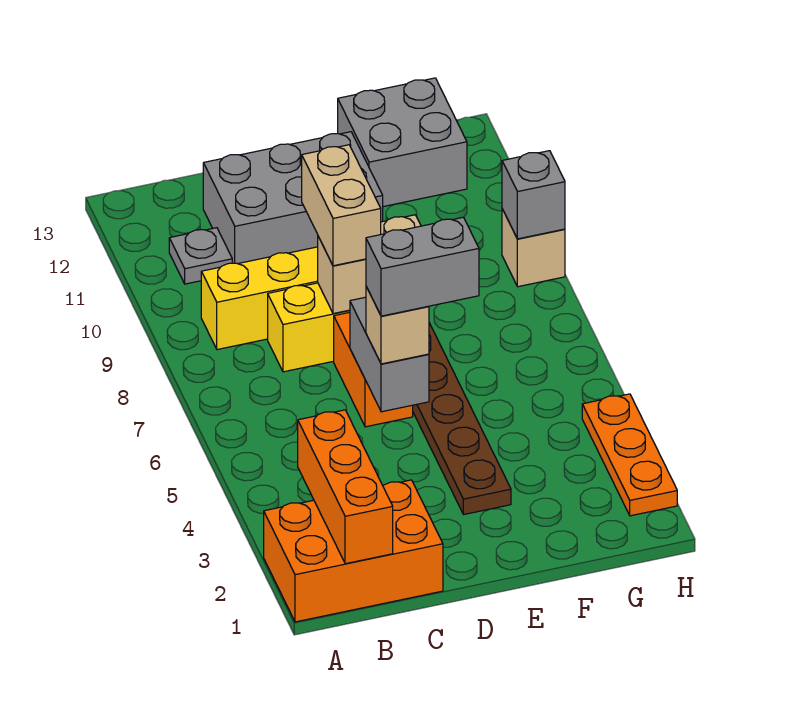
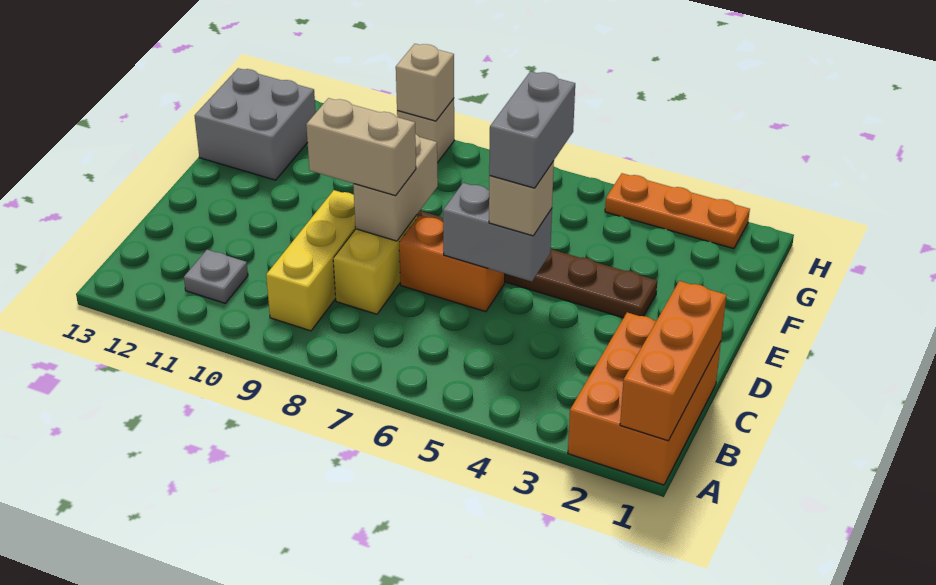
orange 1x3 brick [298,410,393,564] -> orange 1x3 brick turned to [620,281,726,441]
grey 2x3 brick [203,132,383,264] -> none
grey 1x1 brick [502,151,565,239] -> tan 1x1 brick [396,44,454,121]

